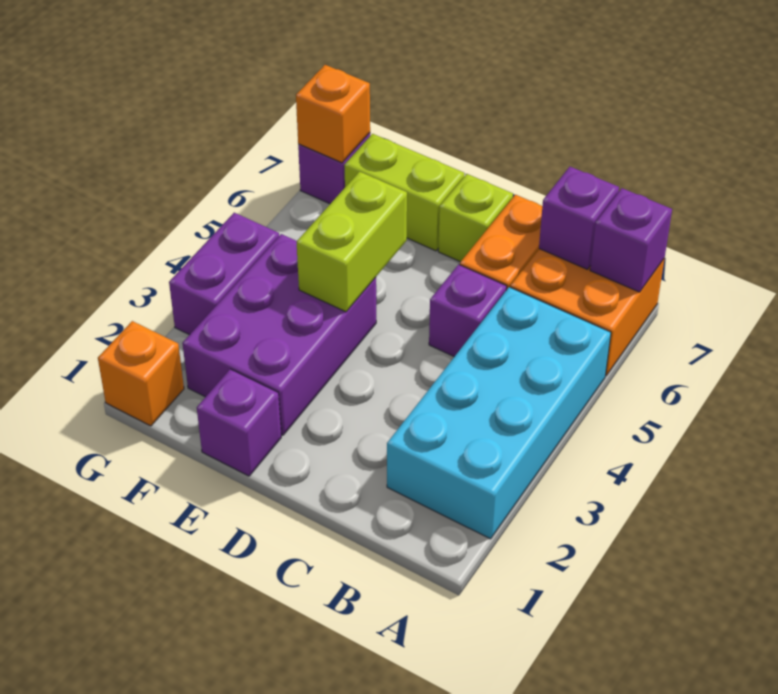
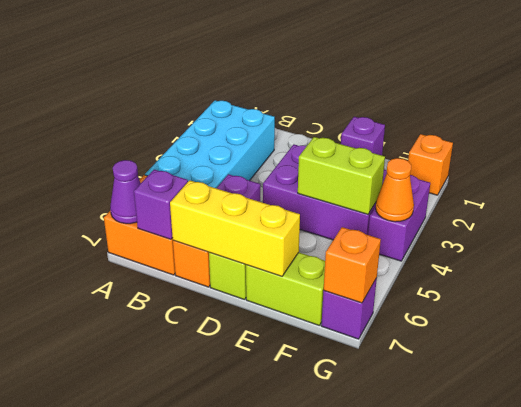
purple 1x1 brick [590,188,672,292] -> purple 1x1 cone [110,160,141,224]
none -> yellow 1x3 brick [170,180,300,276]
purple 2x3 brick [182,234,376,435] -> purple 2x3 brick turned to [263,144,387,240]
lime 1x2 brick [297,172,407,312] -> lime 1x2 brick turned to [298,137,385,214]
none -> orange 1x1 cone [376,158,414,222]

